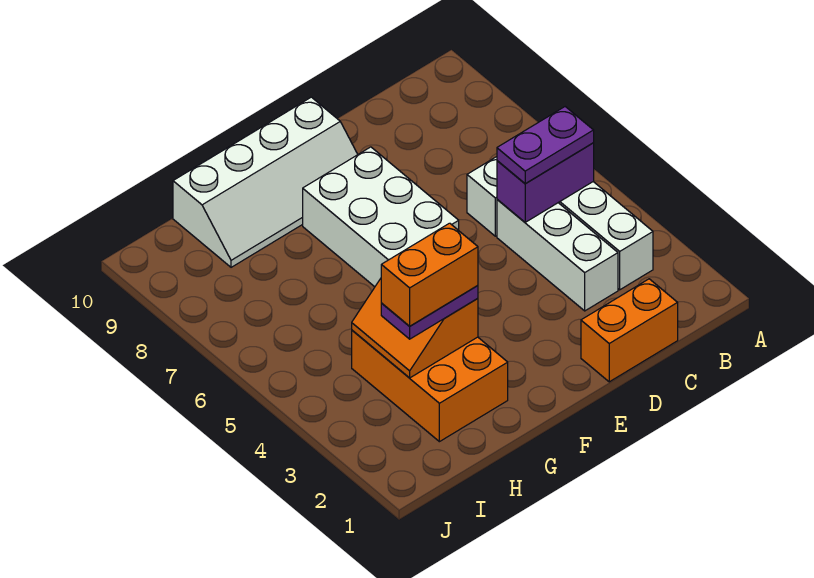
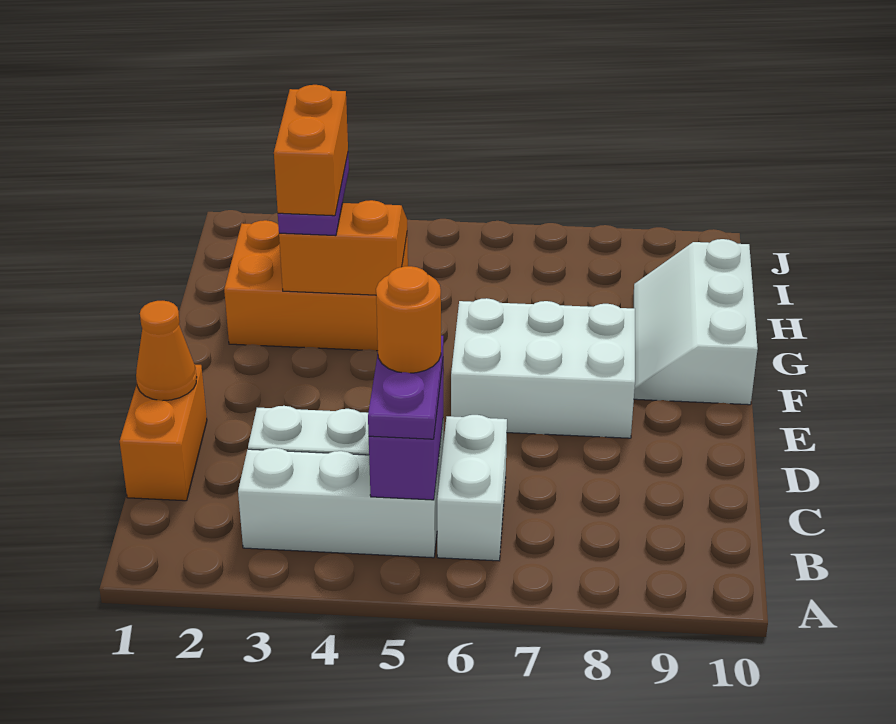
none -> orange 1x1 round brick [376,266,441,373]
none -> orange 1x1 cone [136,301,197,401]
white 2x4 slope [173,97,358,267] -> white 2x3 slope [634,239,758,405]

